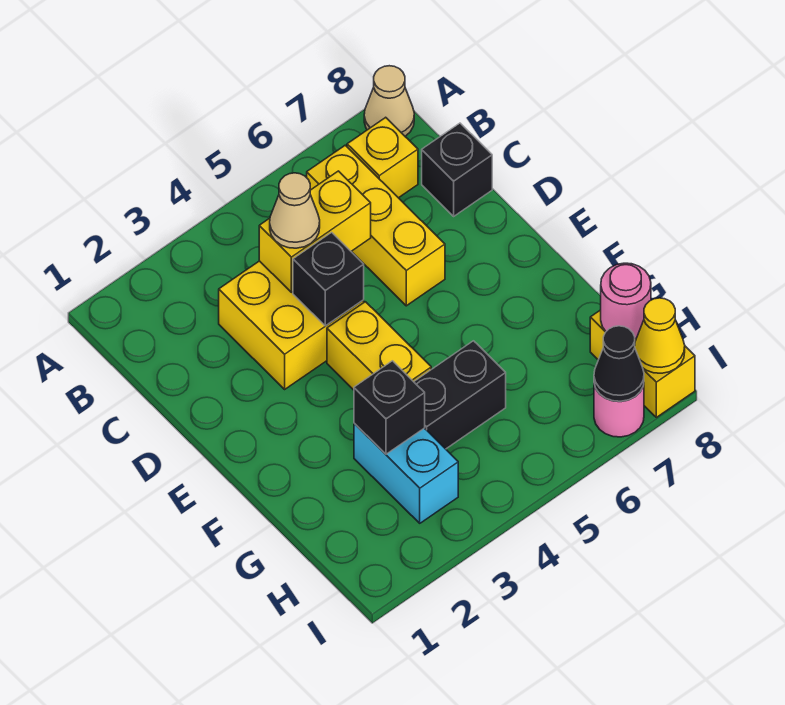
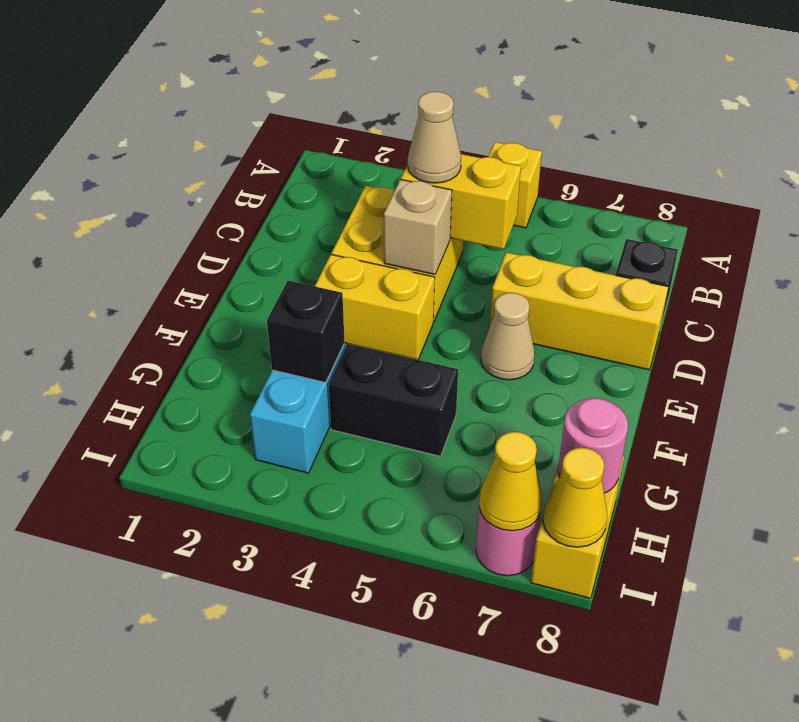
tan 1x1 cone [364,66,414,136] -> tan 1x1 cone moved to [481,293,535,380]
yellow 1x3 brick [307,145,445,306] -> yellow 1x3 brick turned to [490,252,668,370]
yellow 1x1 brick [347,117,418,198] -> yellow 1x1 brick moved to [488,142,542,228]
black 1x1 brick [293,232,364,326] -> tan 1x1 brick [384,179,452,274]
yellow 1x2 brick [327,302,431,390] -> yellow 1x2 brick turned to [315,255,435,360]
black 1x1 cone [594,326,644,401] -> yellow 1x1 cone [479,432,542,531]

